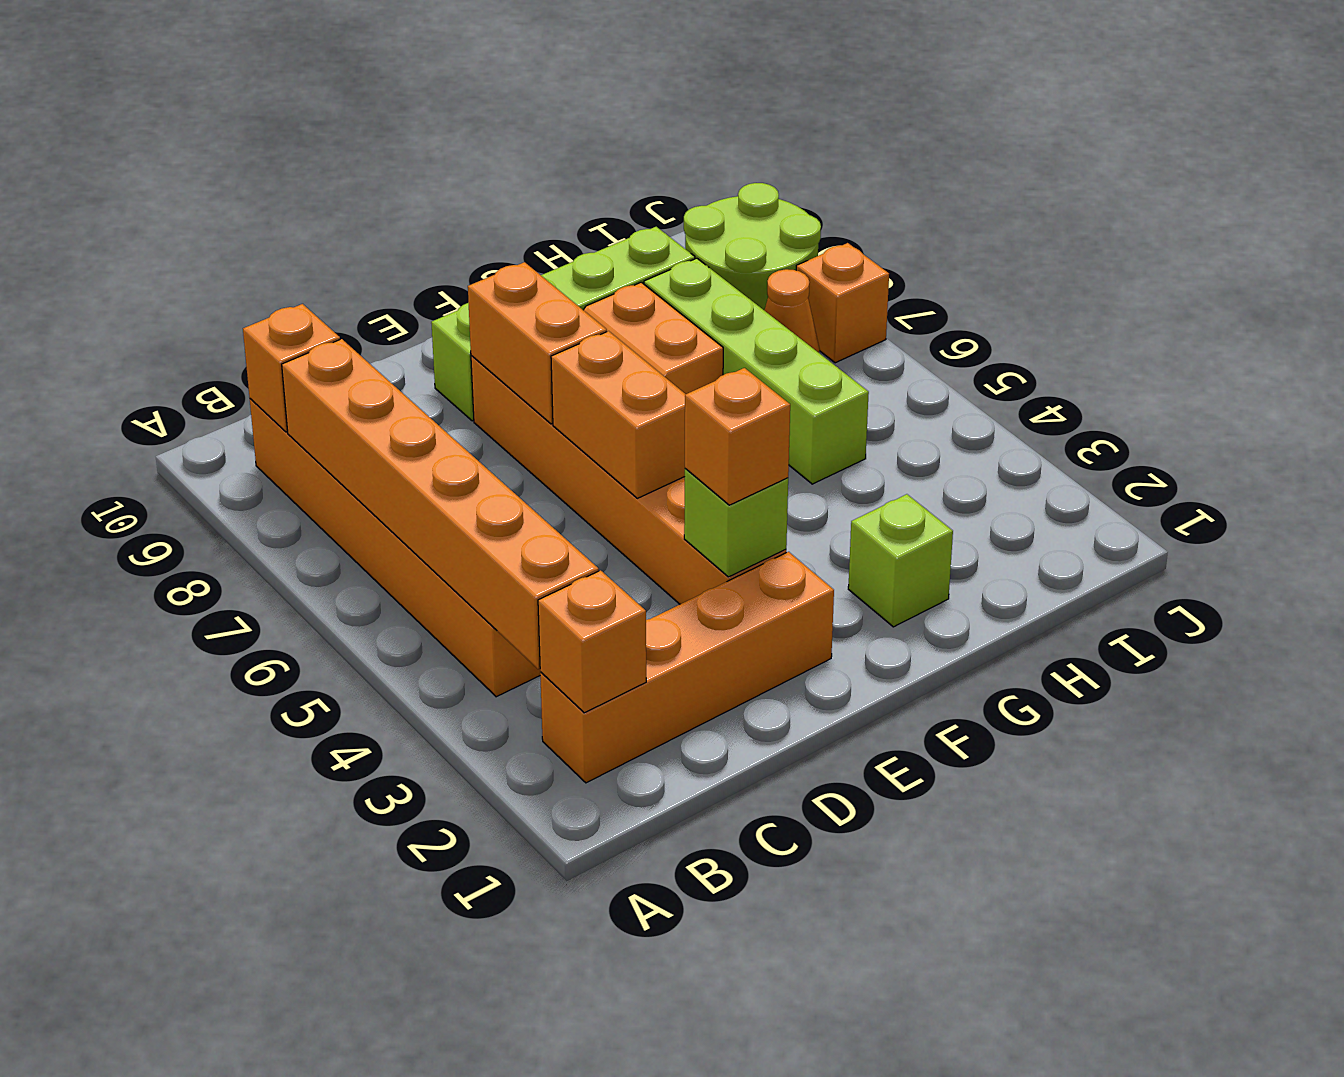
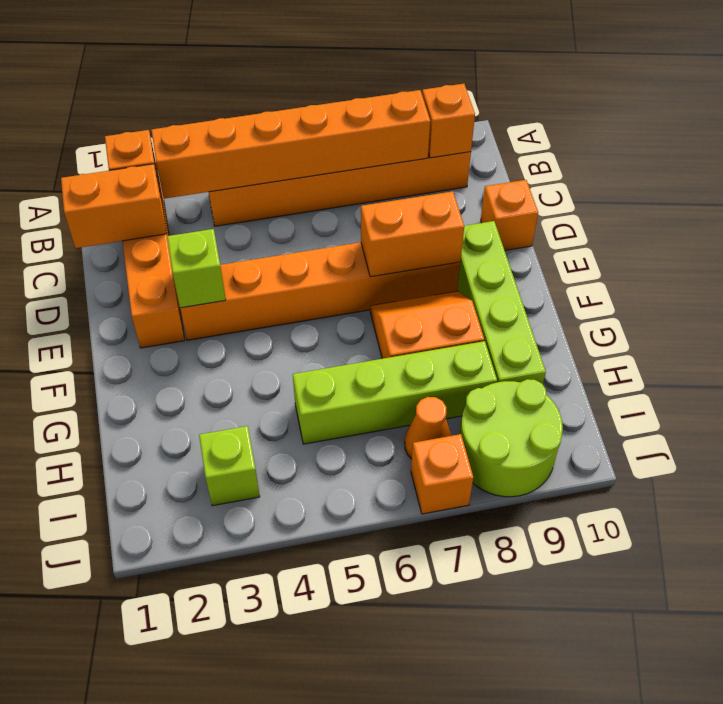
orange 1x1 brick [685,368,790,505] -> orange 1x1 brick moved to [481,180,538,250]
orange 1x2 brick [551,331,685,498] -> orange 1x2 brick moved to [61,164,167,248]
lime 1x1 brick [848,494,953,627] -> lime 1x1 brick moved to [199,426,260,506]

